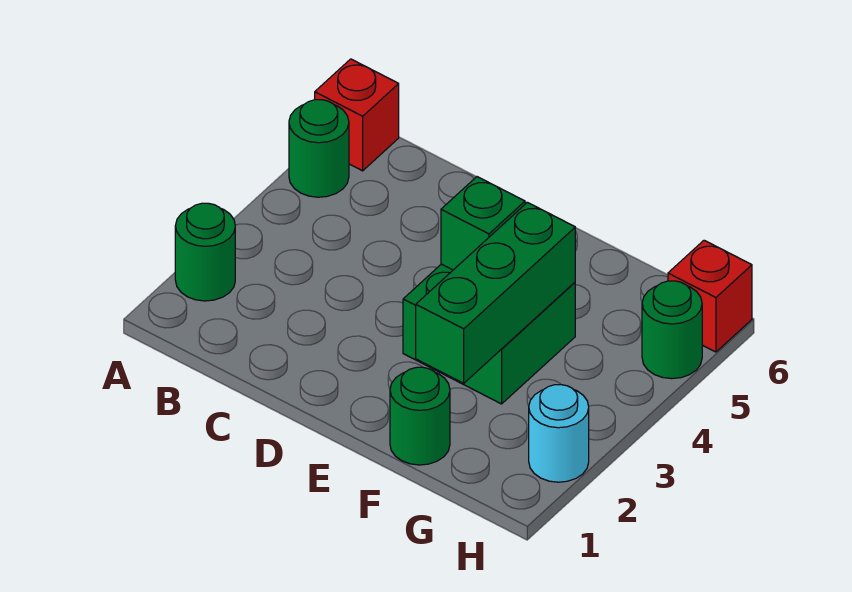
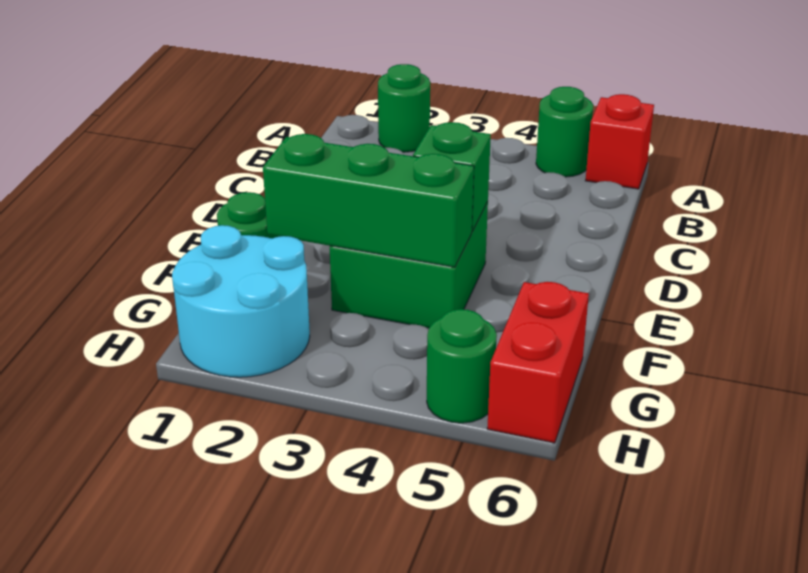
cyan 1x1 round brick [529,385,589,482] -> cyan 2x2 round brick [172,225,310,377]
red 1x1 brick [668,240,752,352] -> red 1x2 brick [487,282,589,443]

